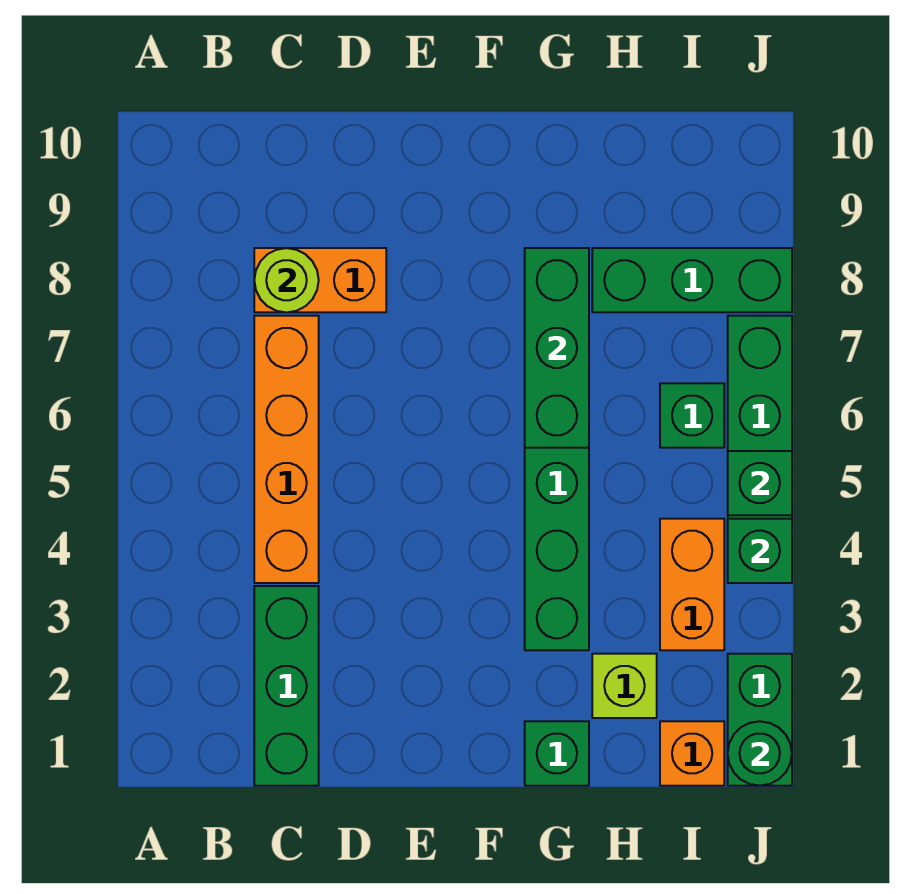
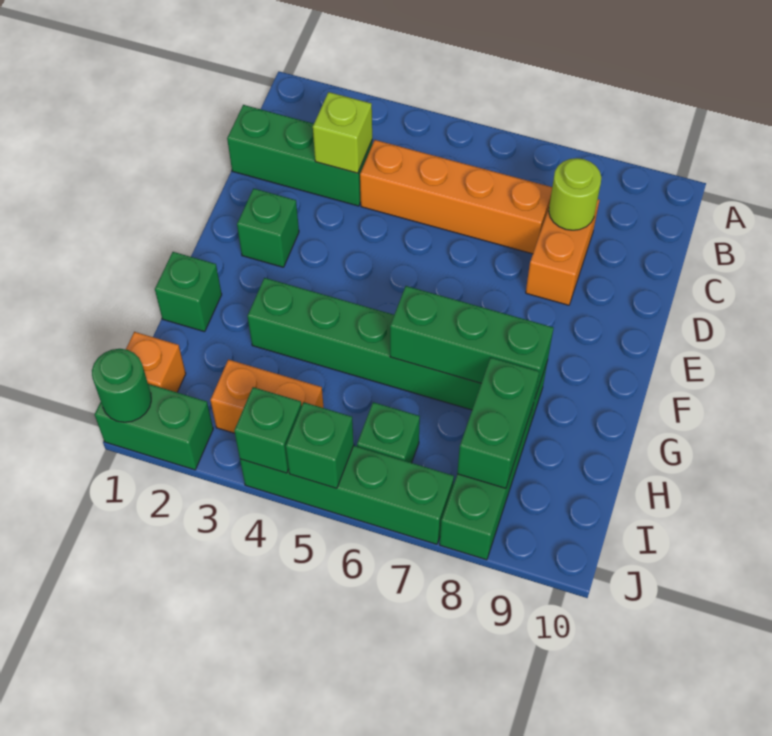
none -> green 1x1 brick [237,188,299,267]
lime 1x1 brick [592,654,657,718] -> lime 1x1 brick moved to [313,92,372,173]
none -> green 1x2 brick [457,358,539,488]

